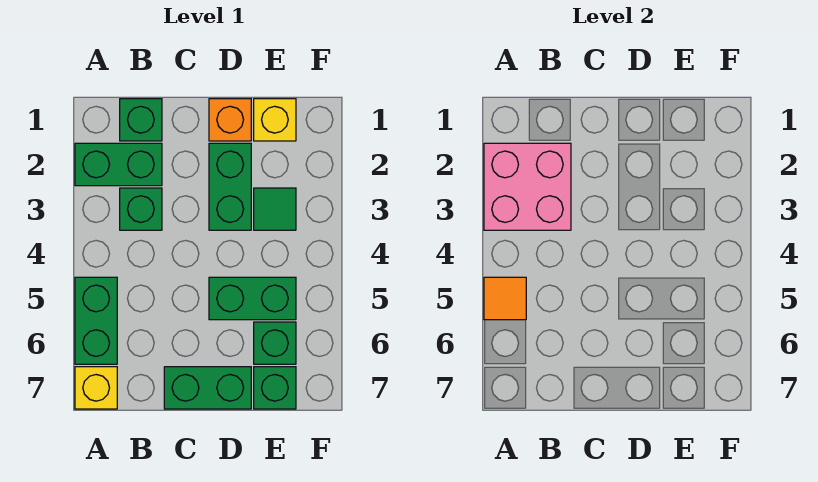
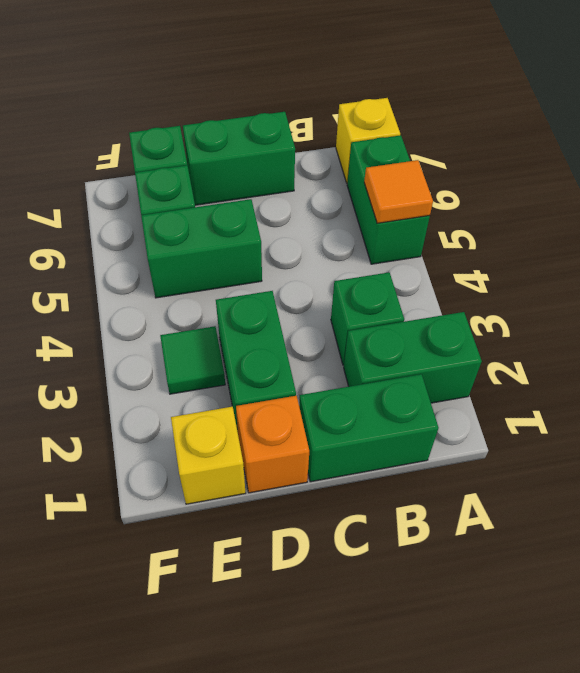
pink 2x2 brick [484,143,571,230] -> none
green 1x1 brick [120,99,162,141] -> green 1x2 brick [299,374,439,482]

